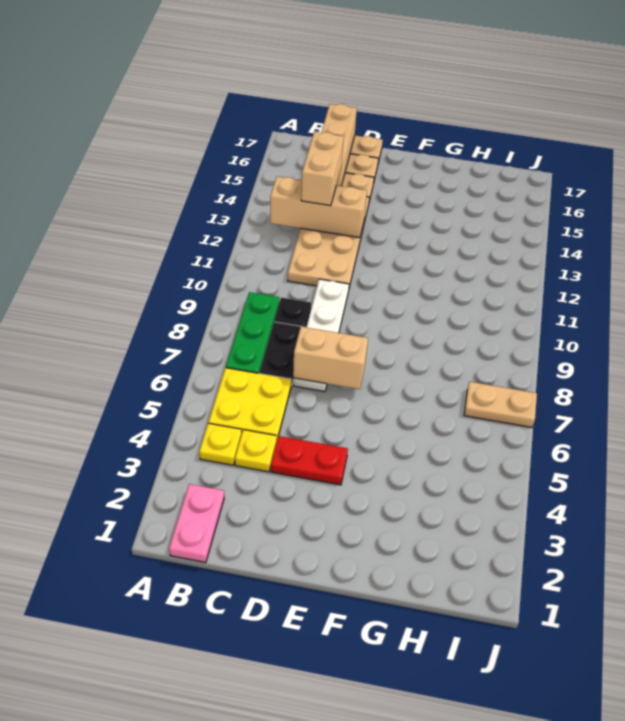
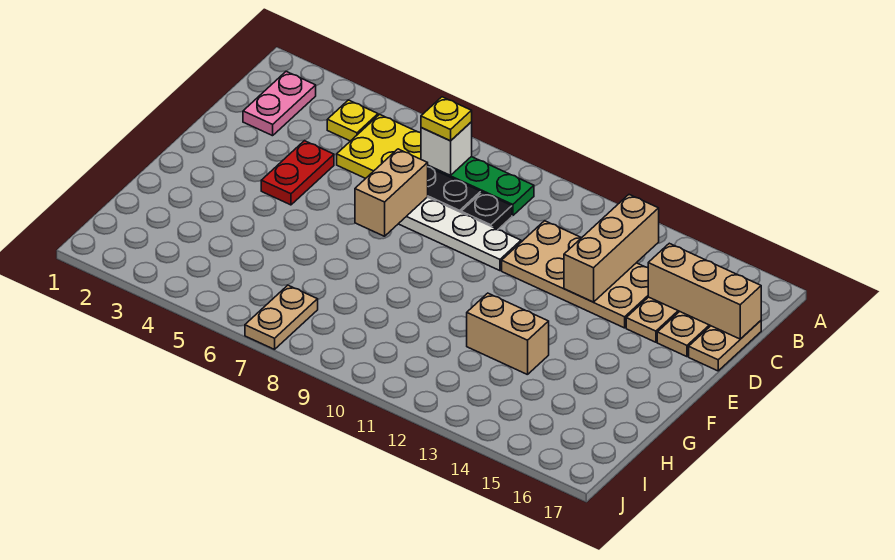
pink 1x2 plate [169,484,224,563] -> pink 1x2 plate turned to [243,72,316,136]
none -> white 1x1 brick [421,122,472,175]
yellow 1x1 plate [235,430,277,472] -> yellow 1x1 plate moved to [421,97,472,141]
tan 1x2 brick [301,132,344,206] -> tan 1x2 brick moved to [467,293,549,375]

